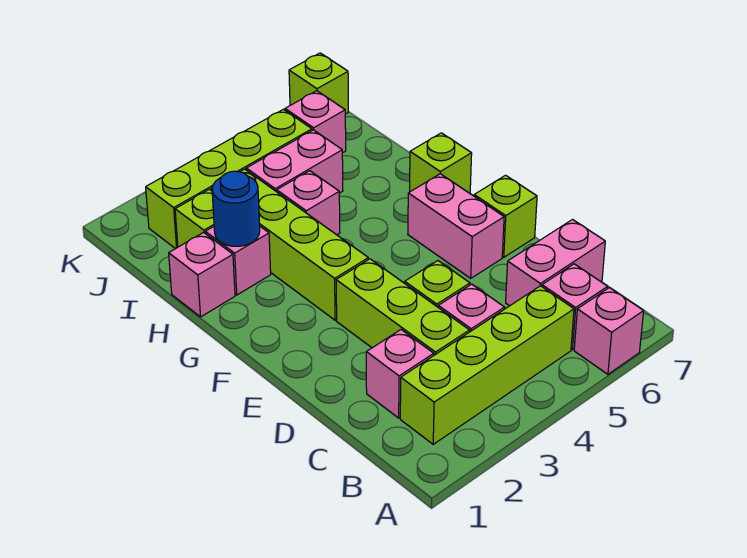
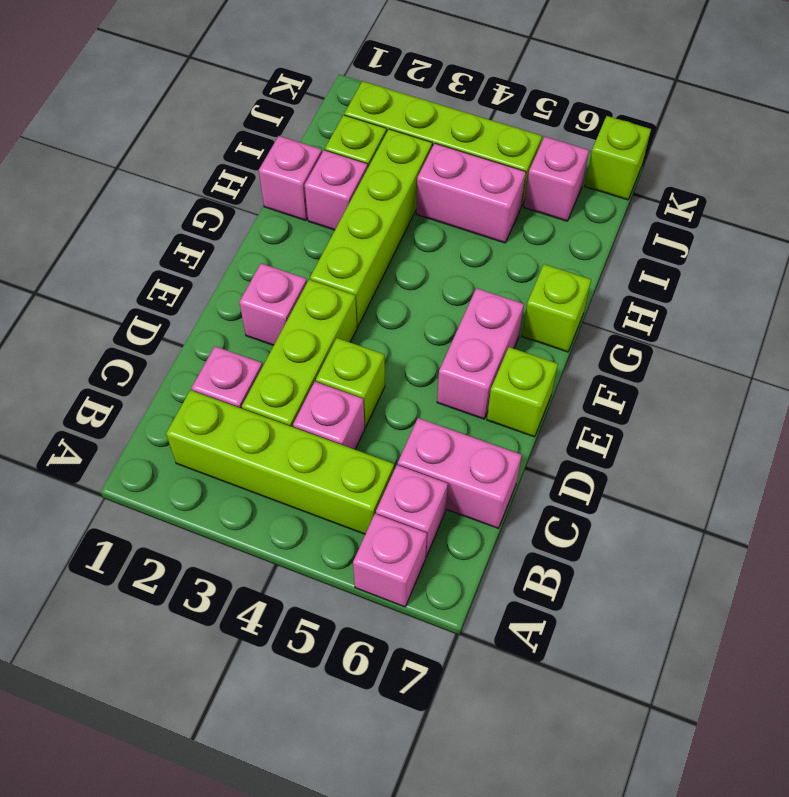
blue 1x1 round brick [212,171,260,246] -> none
pink 1x1 brick [277,171,340,235] -> pink 1x1 brick moved to [239,263,307,345]

